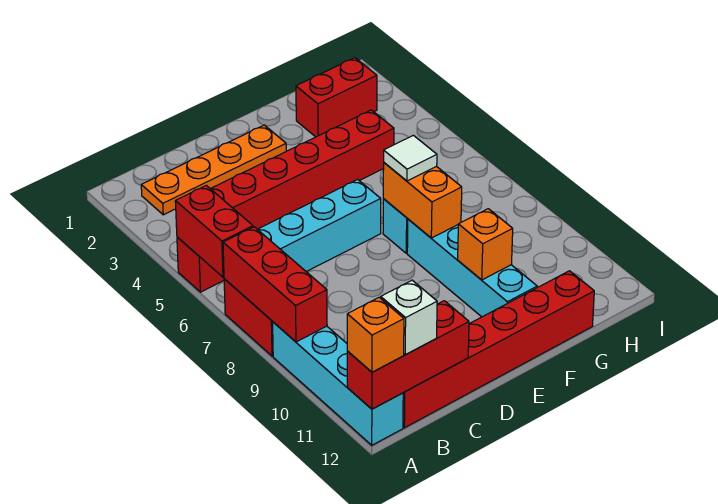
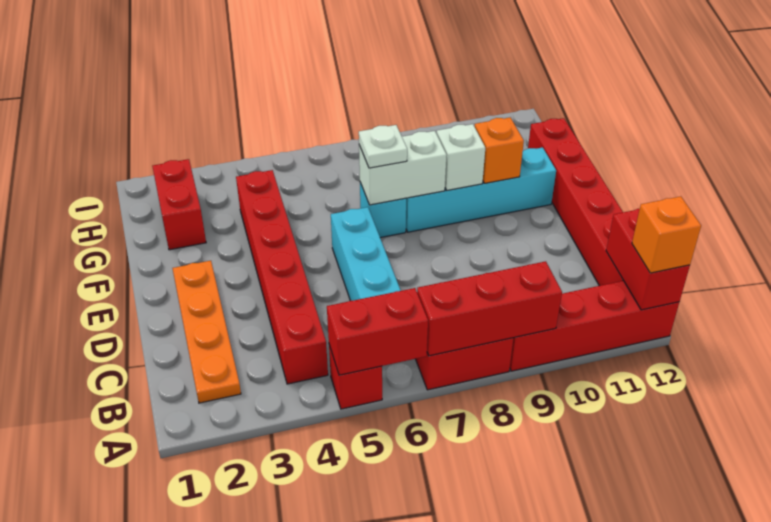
cyan 1x4 brick [273,322,403,445] -> red 1x4 brick [510,281,679,371]
red 1x3 brick [347,301,469,409] -> red 1x2 brick [606,209,690,310]
white 1x1 brick [381,280,437,355] -> white 1x1 brick moved to [437,124,485,190]
orange 1x2 brick [383,163,462,238] -> white 1x2 brick [359,131,447,205]
white 1x1 tile [384,135,437,181] -> white 1x1 plate [359,125,407,168]

